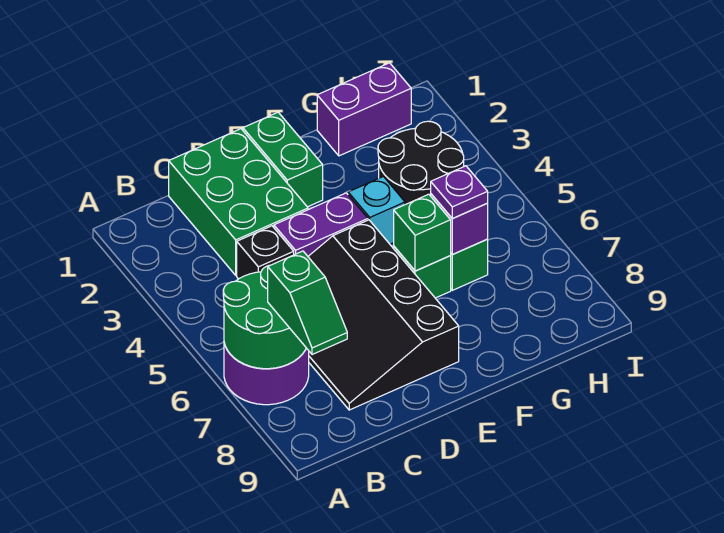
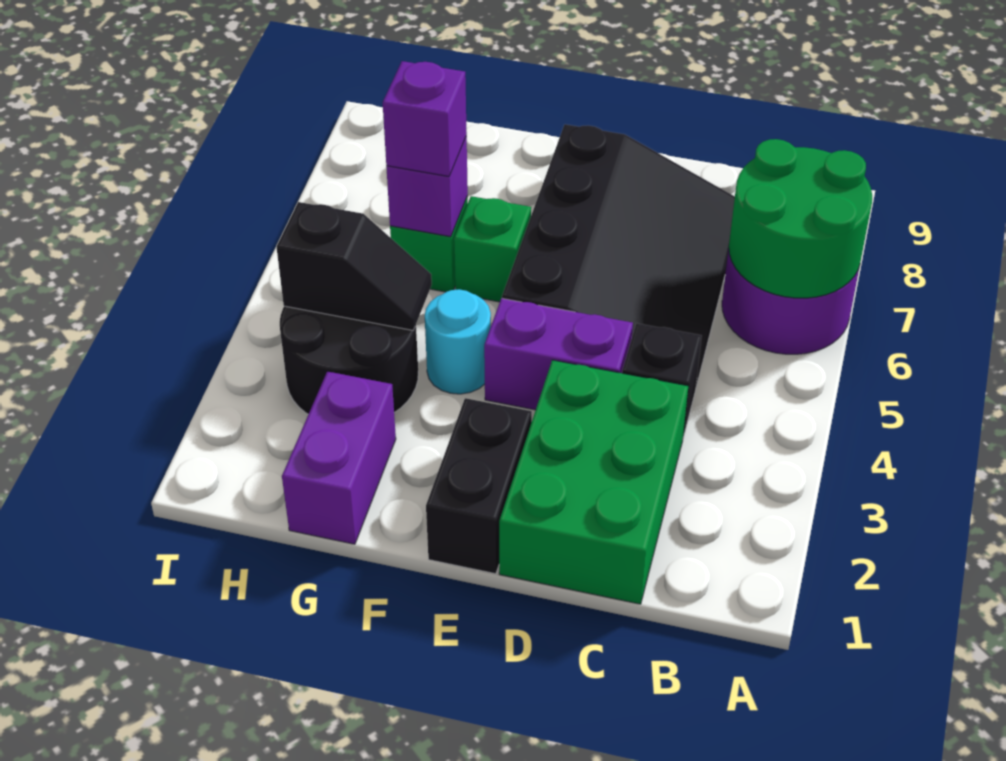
green 1x2 slope [268,251,347,355] -> none
green 1x2 brick [243,112,323,207] -> black 1x2 brick [426,398,532,574]
cyan 1x1 brick [348,176,405,244] -> cyan 1x1 round brick [425,289,491,394]
green 1x1 brick [394,194,451,271] -> none
purple 1x2 brick [317,63,411,156] -> purple 1x2 brick turned to [282,371,396,544]
none -> black 1x2 slope [277,202,432,330]
purple 1x1 plate [431,166,488,218] -> purple 1x1 brick [383,61,467,176]

